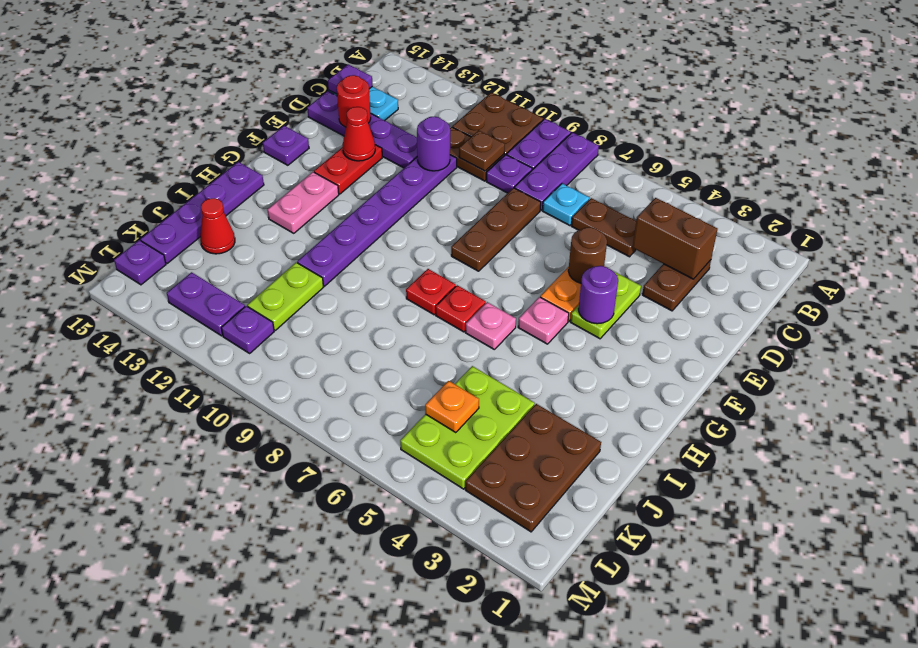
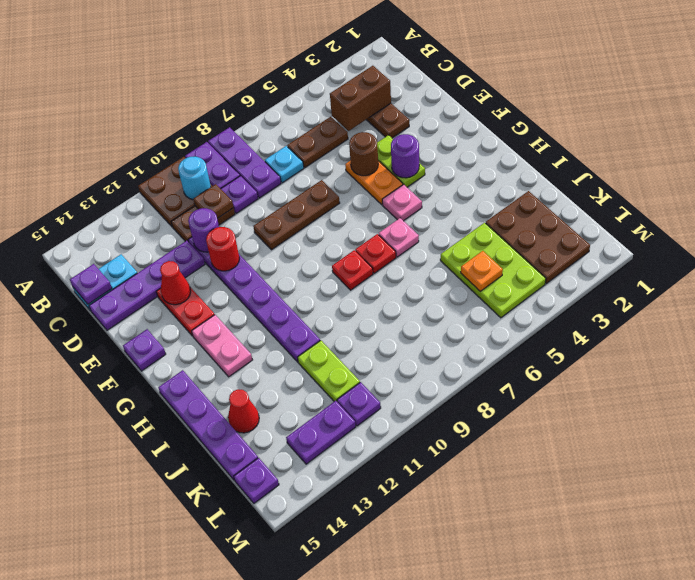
none -> cyan 1x1 round brick [178,157,211,200]
brown 1x3 plate [451,188,541,271] -> brown 1x3 plate turned to [253,180,340,250]
red 1x1 round brick [337,75,371,127] -> red 1x1 round brick moved to [206,227,239,271]

